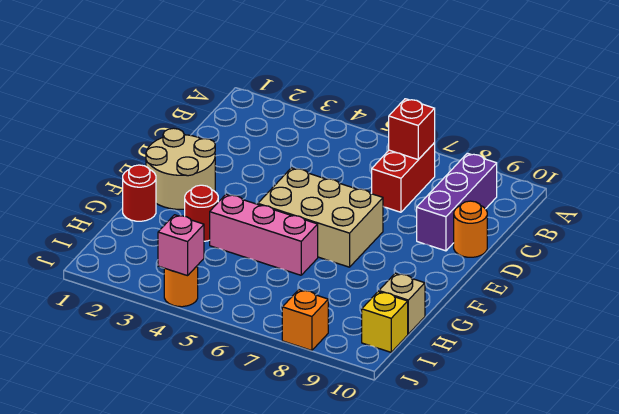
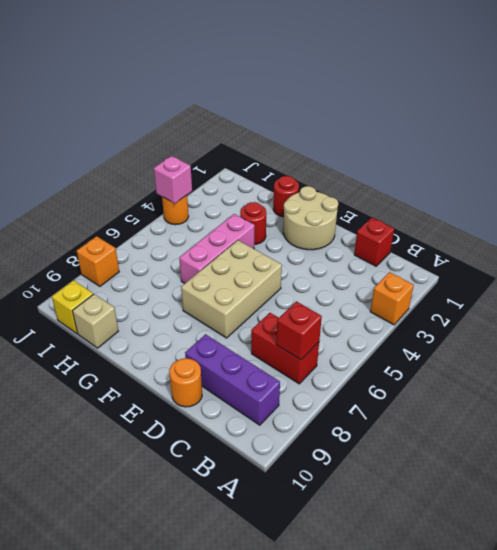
none -> orange 1x1 brick [370,272,414,325]
none -> red 1x1 brick [354,218,394,266]

